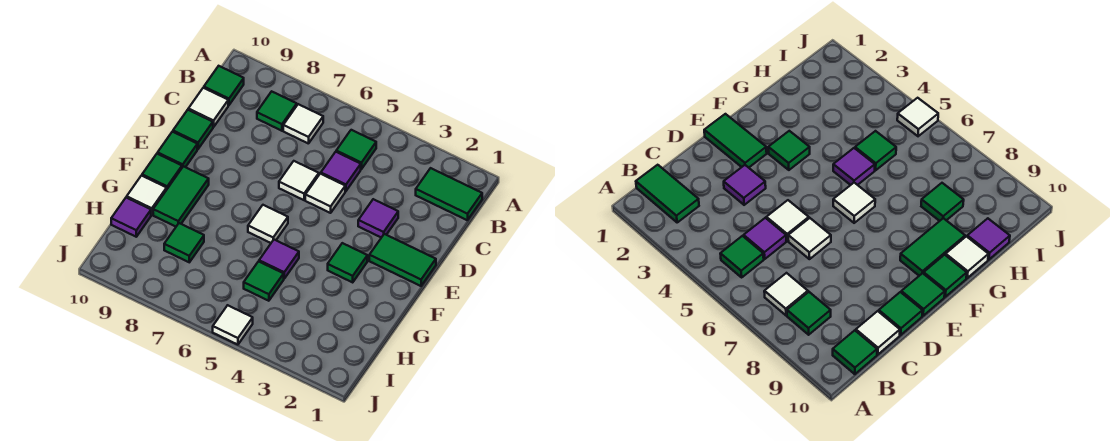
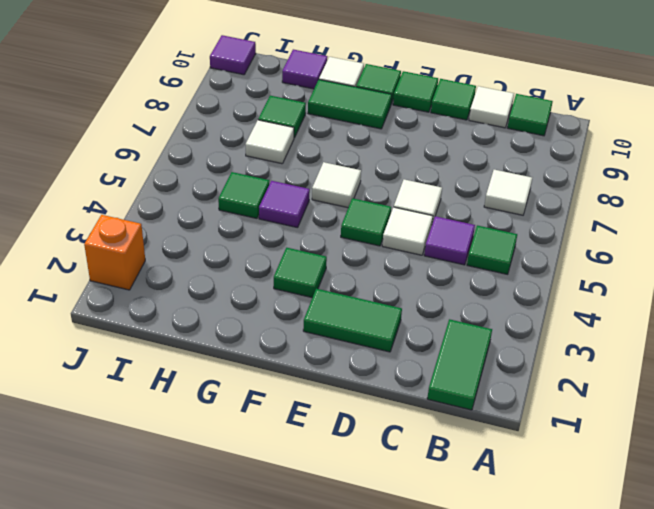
green 1x1 tile [257,91,297,131] -> green 1x1 tile moved to [341,198,391,246]
purple 1x1 tile [358,199,398,238] -> purple 1x1 tile moved to [210,35,256,75]
green 1x2 tile [369,234,436,286] -> green 1x2 tile turned to [303,289,402,352]
none -> orange 1x1 brick [84,215,145,290]
white 1x1 tile [213,305,253,345] -> white 1x1 tile moved to [245,120,294,164]

